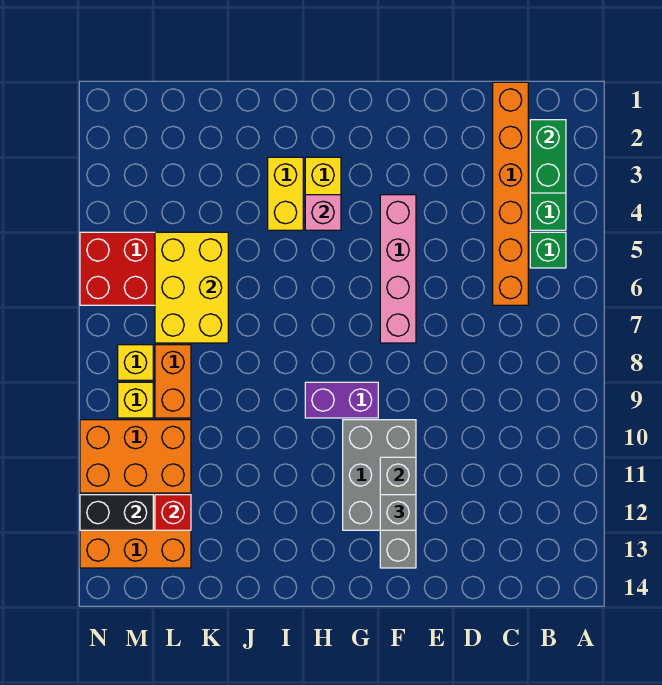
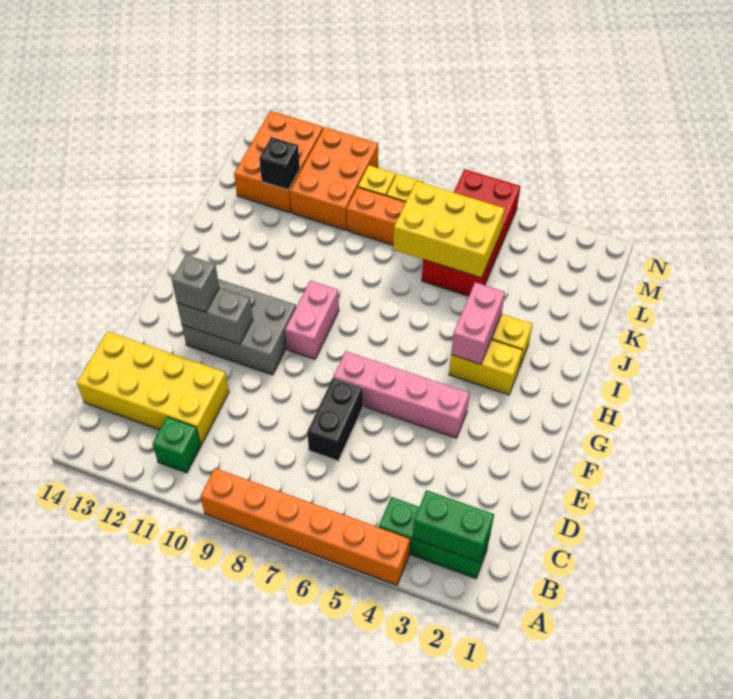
green 1x1 brick [530,232,566,268] -> green 1x1 brick moved to [152,417,201,473]
orange 1x6 brick [493,82,528,305] -> orange 1x6 brick moved to [200,468,410,585]
none -> yellow 2x4 brick [77,332,229,445]
grey 1x3 brick [380,457,416,568] -> grey 1x2 brick [177,288,253,344]
purple 1x2 brick [305,382,378,418] -> pink 1x2 brick [285,281,339,359]
pink 1x1 brick [305,195,341,230] -> pink 1x2 brick [451,282,505,364]
red 1x1 brick [155,495,191,530] -> black 1x1 brick [259,137,300,190]
black 1x2 brick [80,495,153,530] -> black 1x2 brick moved to [307,378,363,461]

